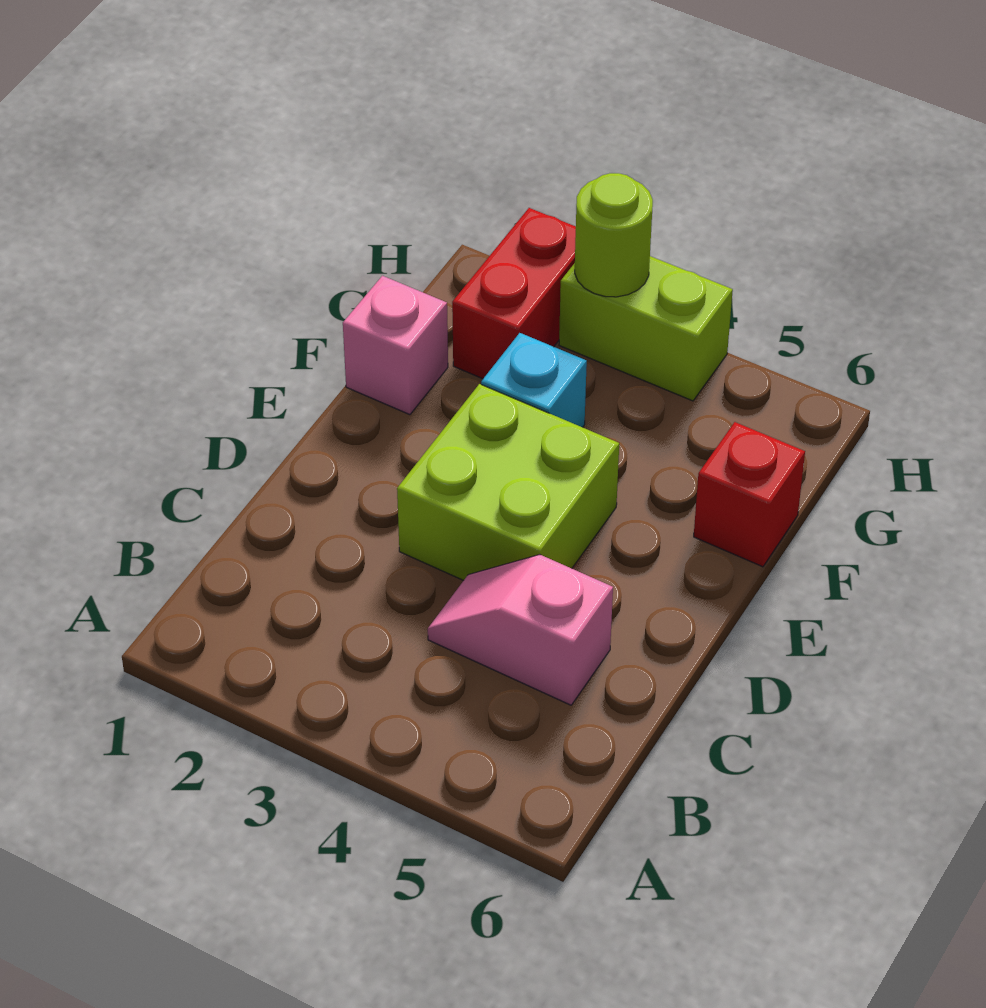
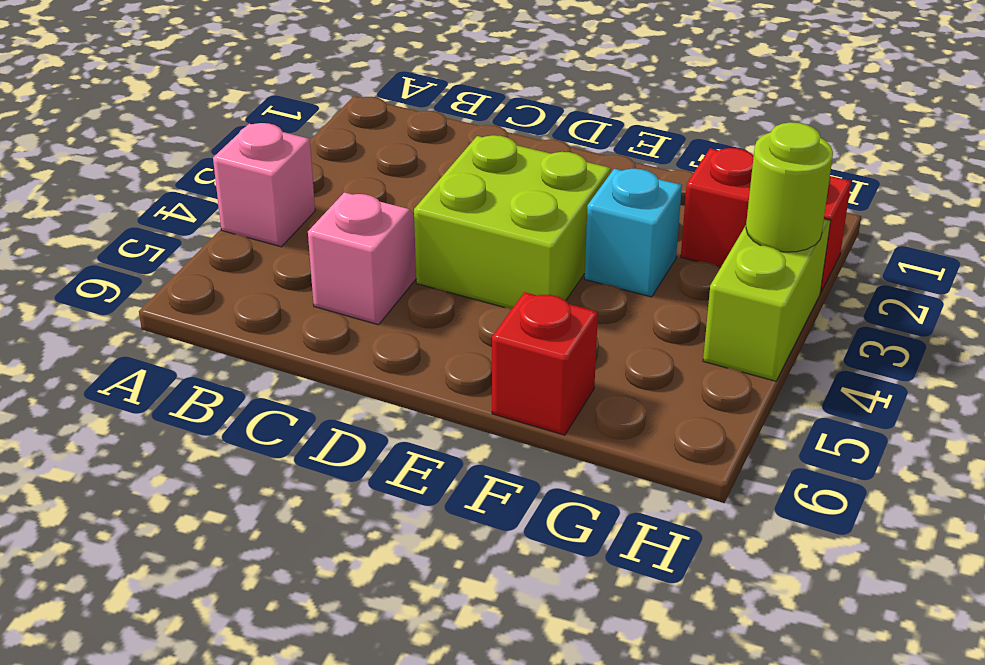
pink 1x1 brick [343,276,448,415] -> pink 1x1 brick moved to [213,123,315,247]

